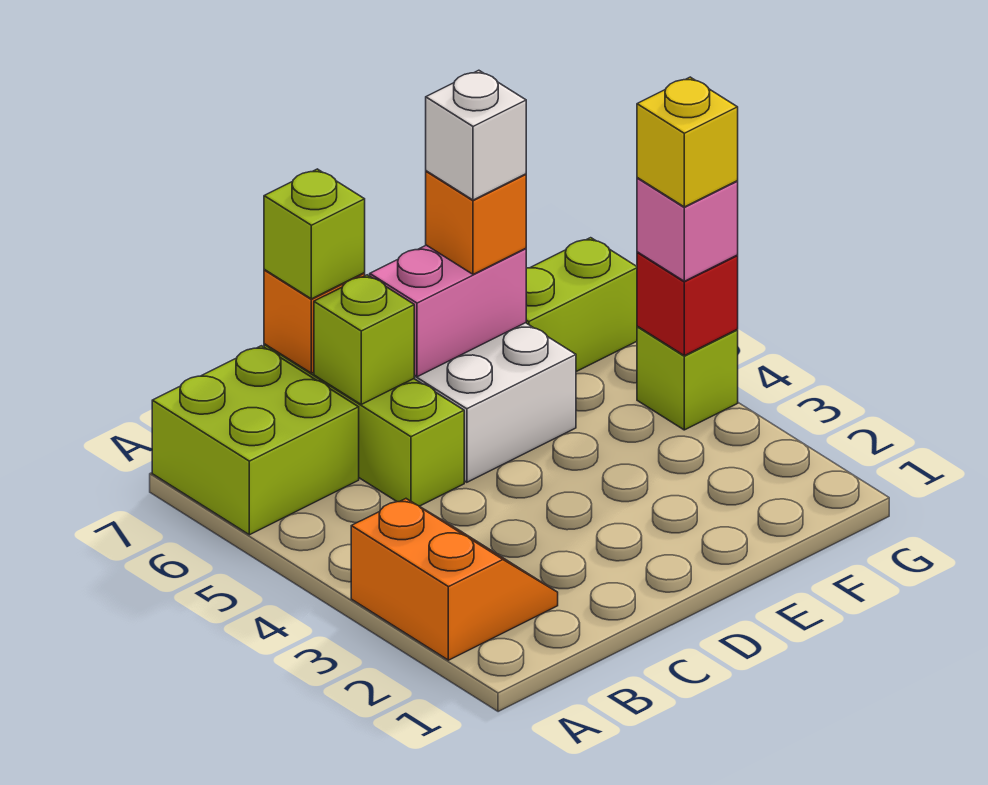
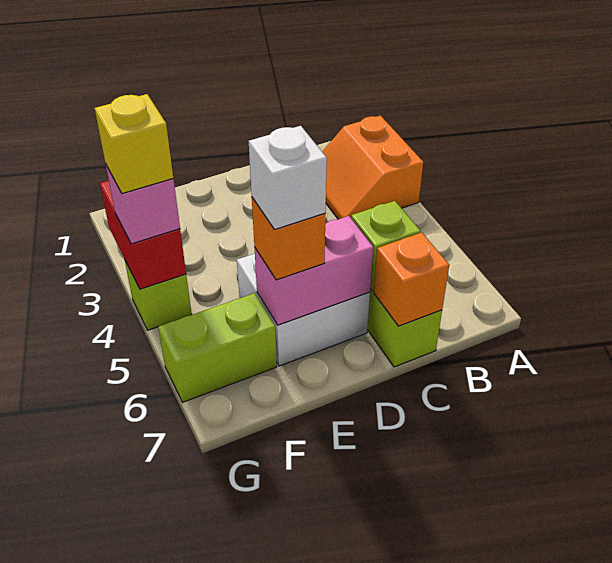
lime 2x2 brick [152,346,359,535] -> none
lime 1x1 brick [264,169,365,299] -> none
red 1x1 brick [637,252,738,356] -> red 1x2 brick [100,180,186,289]

